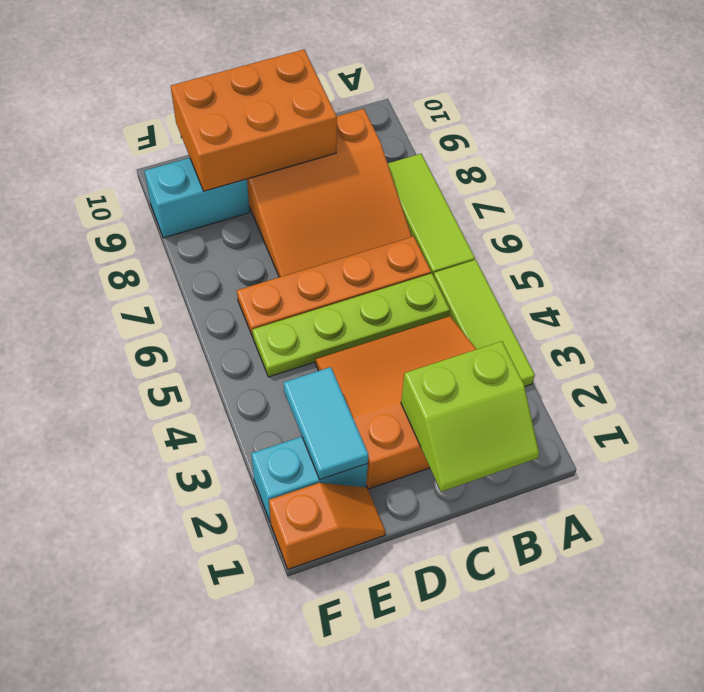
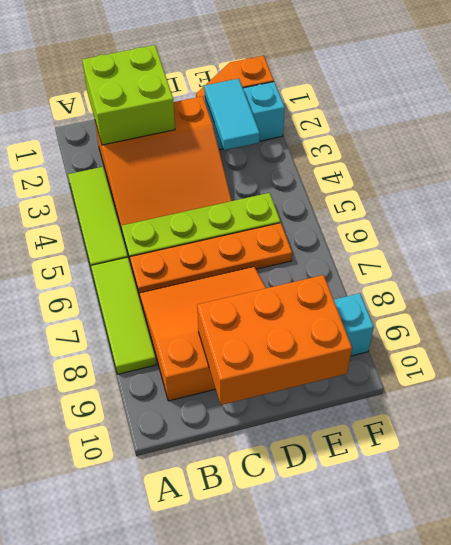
lime 2x2 slope [401,341,539,492] -> lime 2x2 brick [82,45,175,145]

